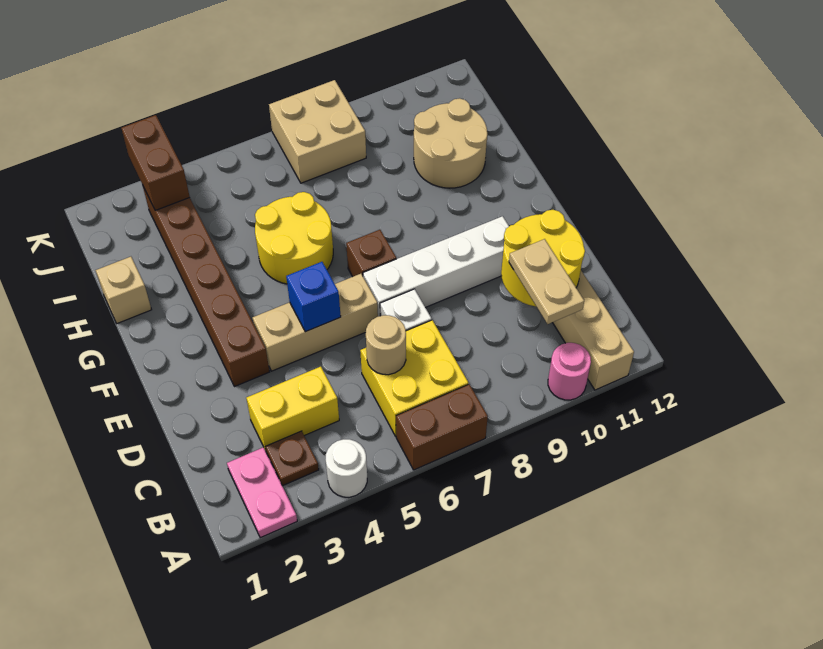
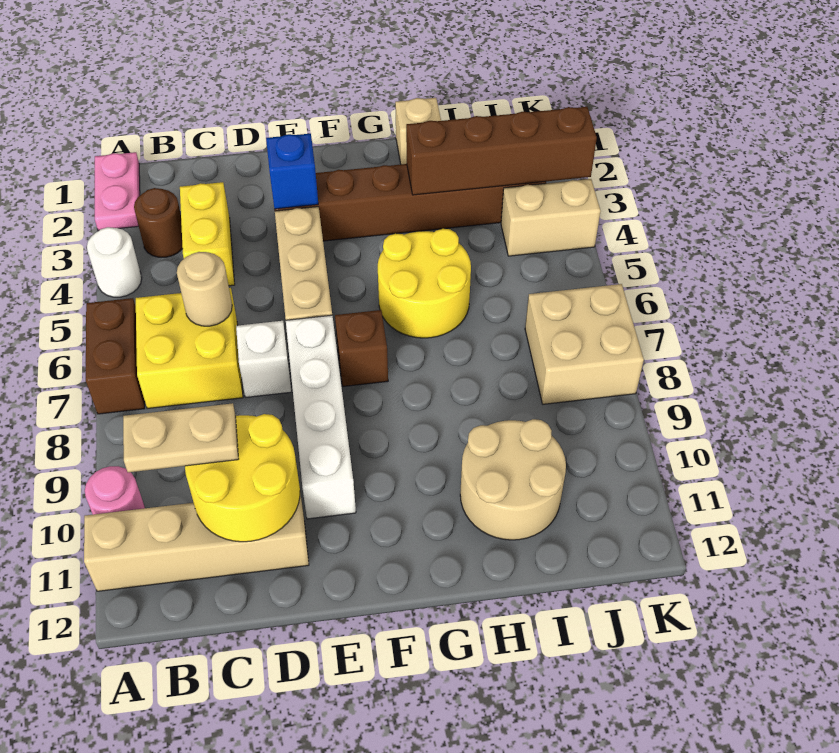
pink 1x2 plate [227,447,297,538] -> pink 1x2 plate turned to [95,152,140,231]
brown 1x1 plate [266,431,319,486] -> brown 1x1 round brick [134,188,183,257]
blue 1x1 brick [286,262,341,332] -> blue 1x1 brick moved to [266,134,318,209]
brown 1x2 brick [121,115,190,211] -> brown 1x4 brick [406,107,597,195]
none -> tan 1x2 brick [501,179,601,256]

